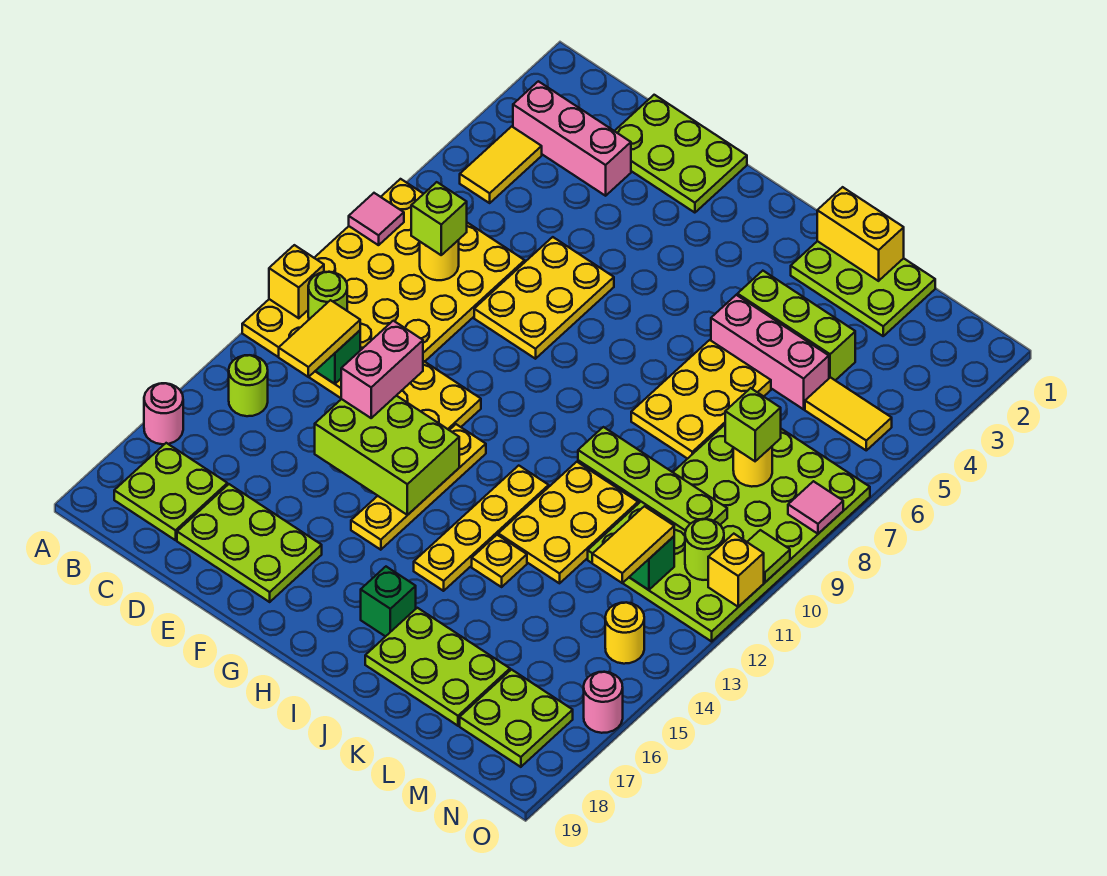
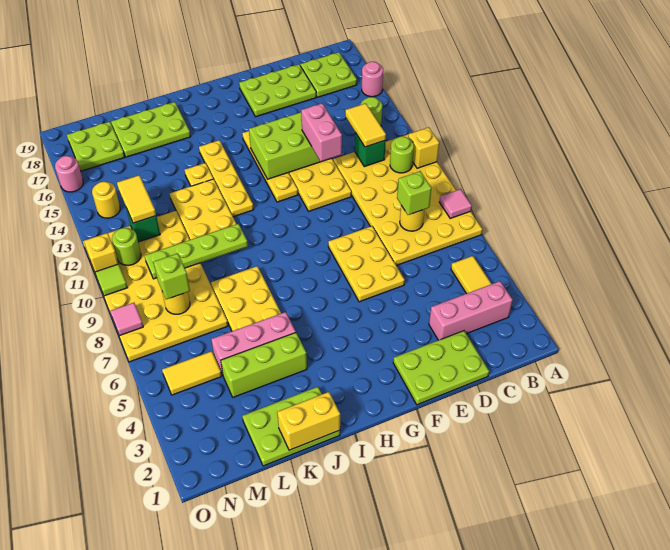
green 1x1 brick [361,567,416,637] -> none
lime 4x6 plate [588,425,870,641] -> yellow 4x6 plate [83,211,228,362]

